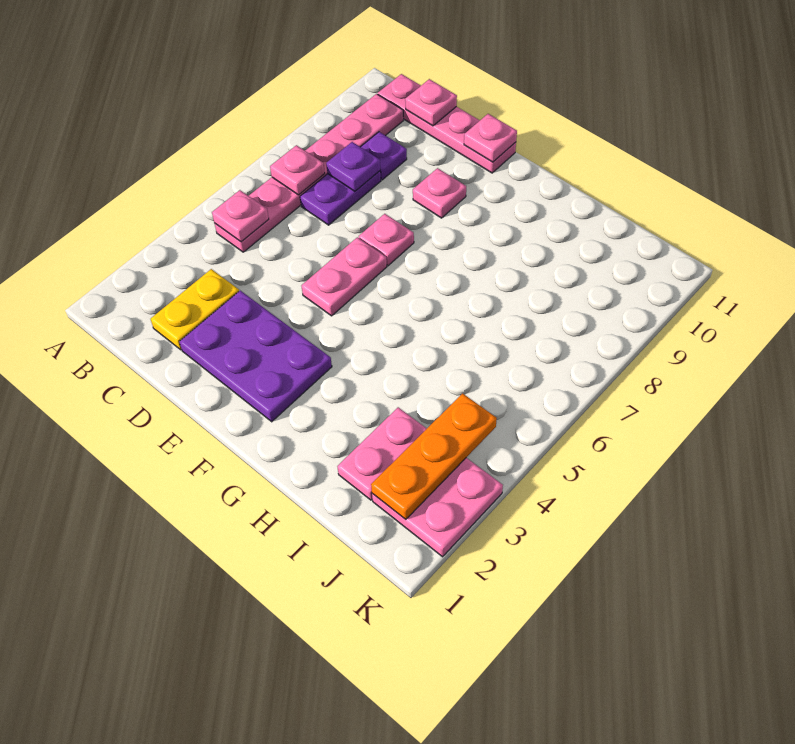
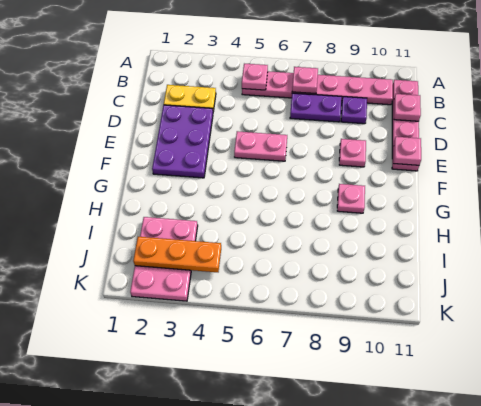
purple 1x1 plate [326,142,380,191] -> none
pink 1x1 plate [359,214,414,266] -> pink 1x1 plate moved to [337,184,365,213]

